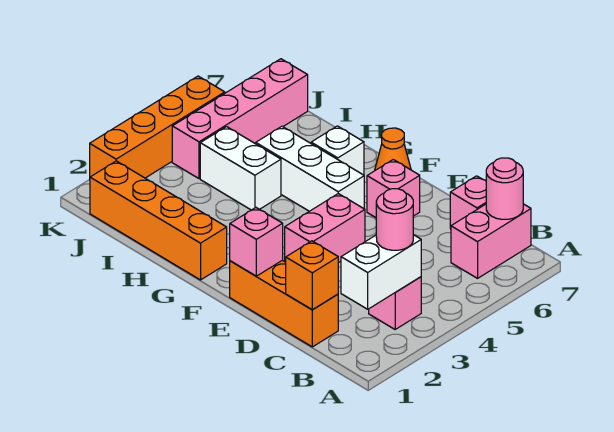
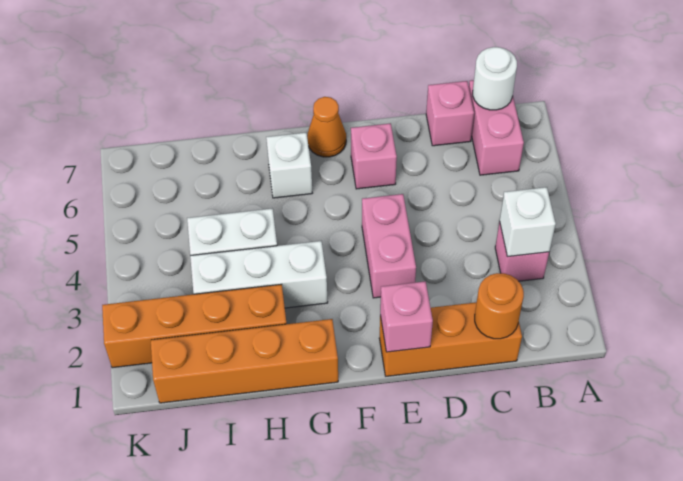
white 1x2 brick [341,235,421,309] -> white 1x1 brick [500,187,556,257]
pink 1x1 round brick [376,189,413,250] -> none
pink 1x1 round brick [486,158,523,219] -> white 1x1 round brick [473,47,517,110]
orange 1x1 brick [286,241,338,310] -> orange 1x1 round brick [475,273,524,339]
white 1x3 brick [256,126,364,211] -> white 1x3 brick moved to [190,241,328,308]
pink 1x4 brick [172,59,308,179] -> none
orange 1x4 brick [90,76,225,178] -> orange 1x4 brick turned to [102,284,287,368]

